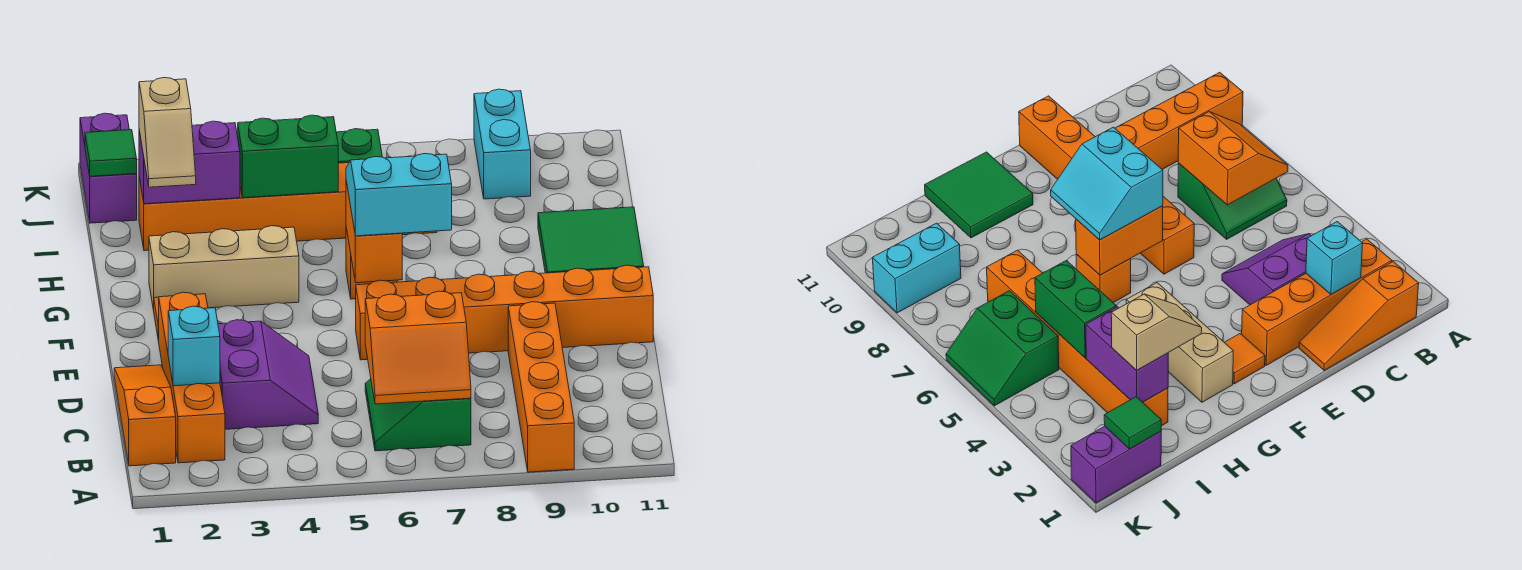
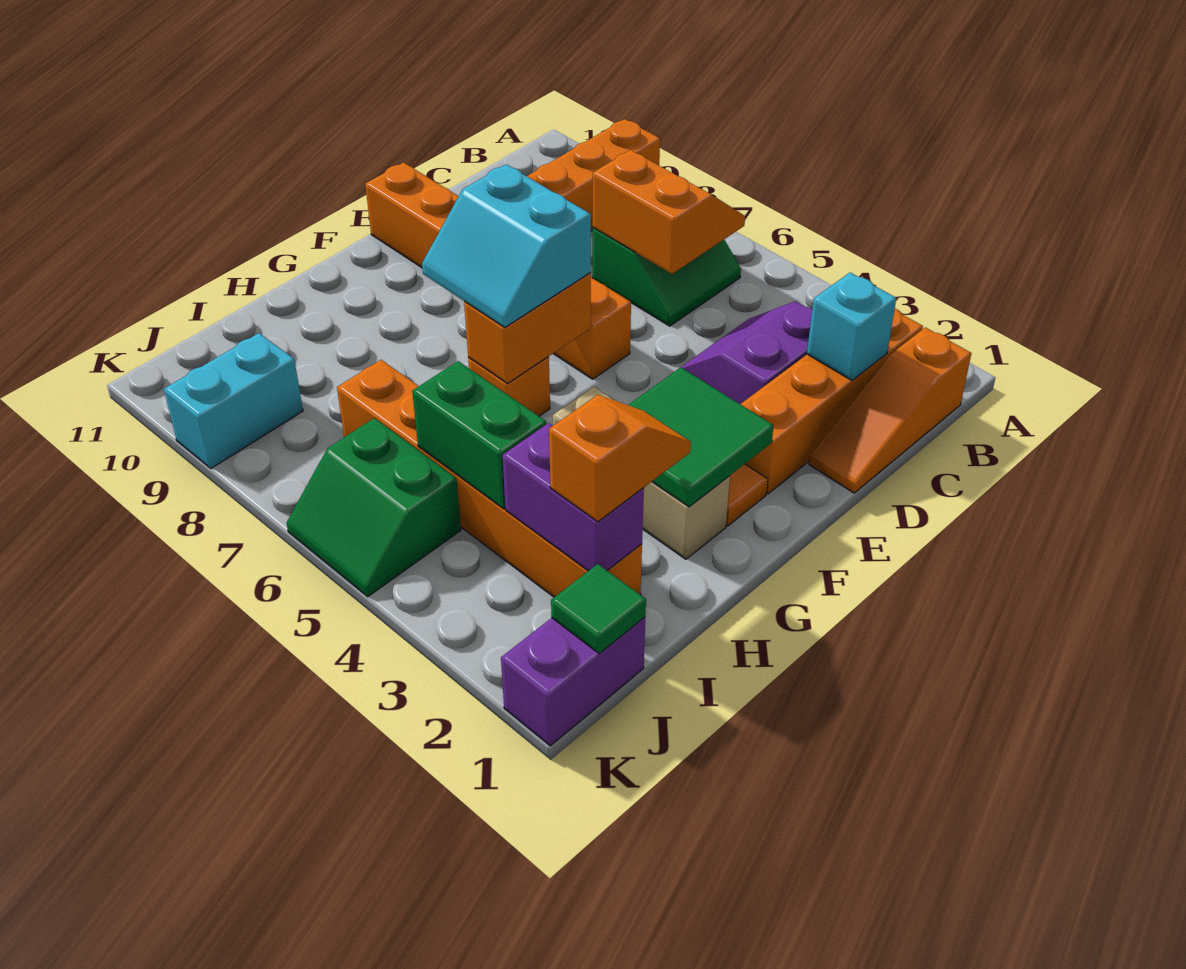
green 2x2 tile [538,207,644,273] -> green 2x2 tile moved to [629,368,773,507]
tan 1x2 slope [139,78,196,187] -> orange 1x2 slope [549,395,691,522]

